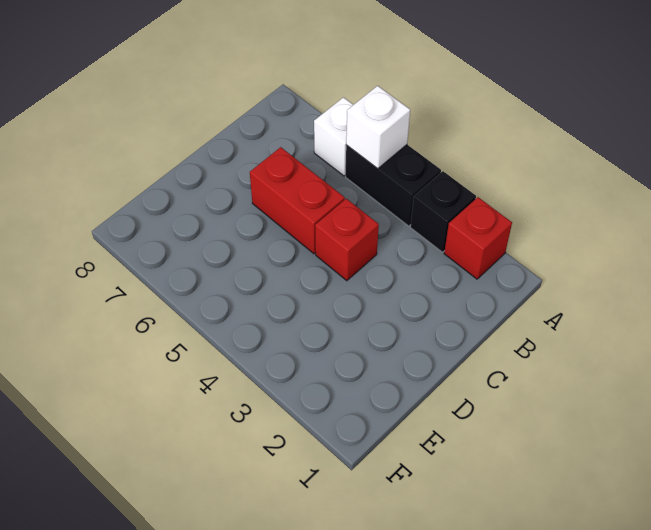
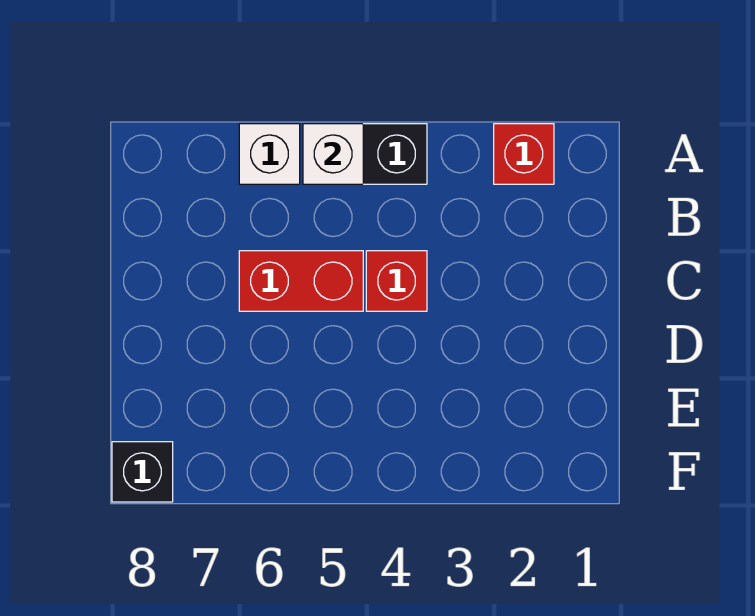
black 1x1 brick [410,171,476,252] -> black 1x1 brick moved to [112,442,173,502]

